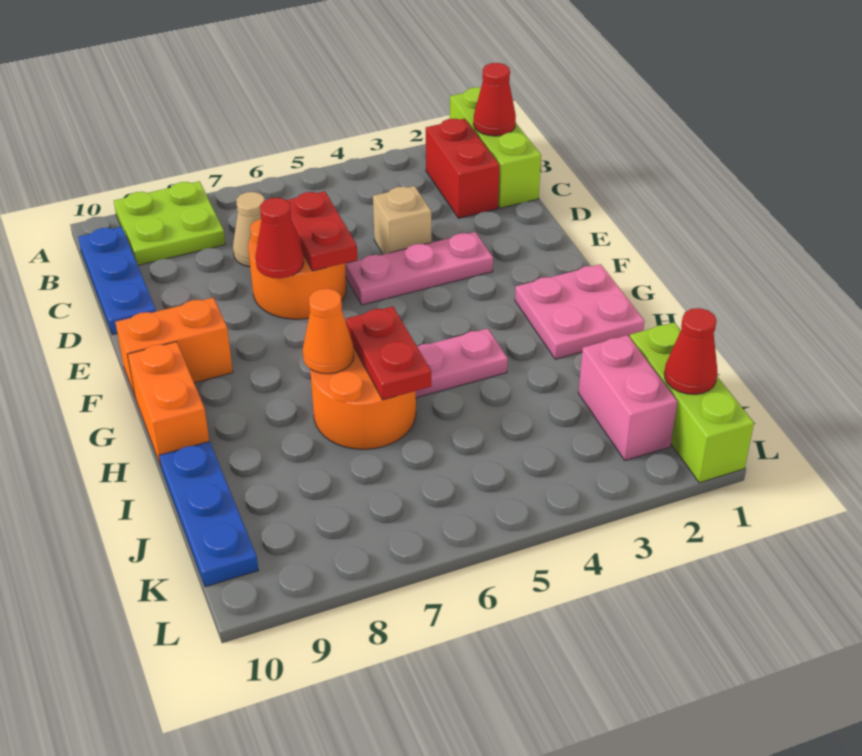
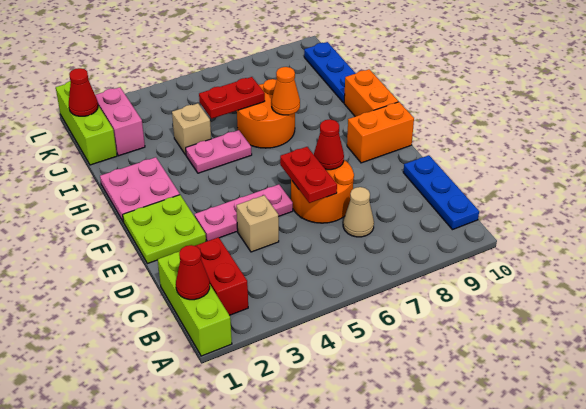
lime 2x2 plate [114,181,225,265] -> lime 2x2 plate moved to [123,195,206,264]
red 1x2 plate [346,307,431,400] -> red 1x2 plate turned to [199,77,265,119]
none -> tan 1x1 brick [172,103,211,155]

